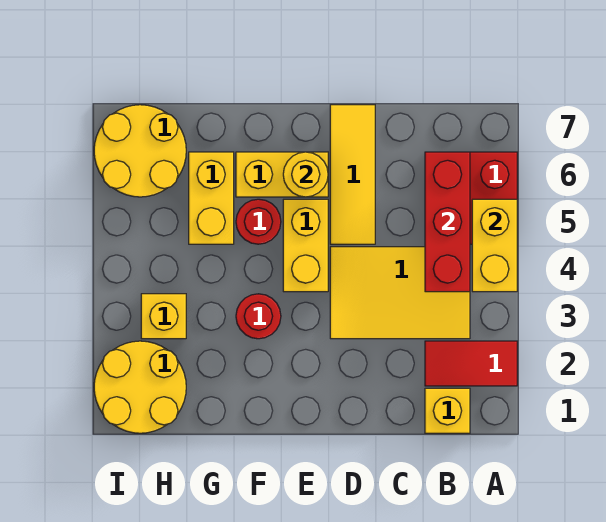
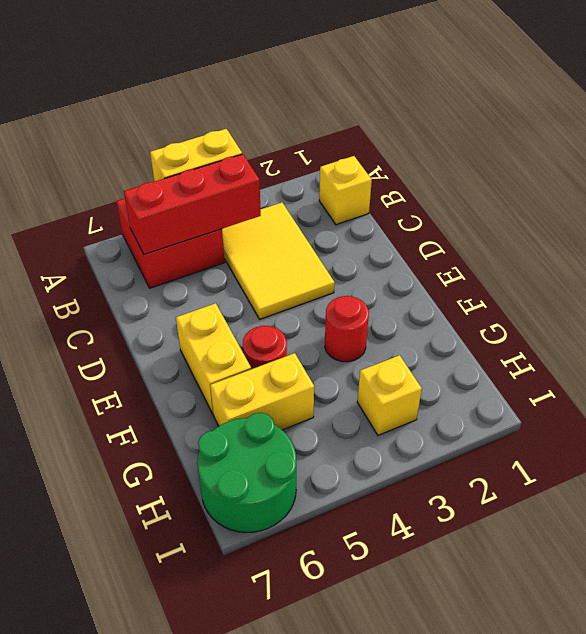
red 1x2 tile [425,341,517,386] -> none
yellow 1x3 tile [330,105,375,244] -> none
yellow 1x2 brick [283,199,328,292] -> none
yellow 1x1 round brick [283,152,328,197] -> none
yellow 2x2 round brick [94,341,186,433] -> none
yellow 2x2 round brick [94,105,186,197] -> green 2x2 round brick [197,413,296,532]

